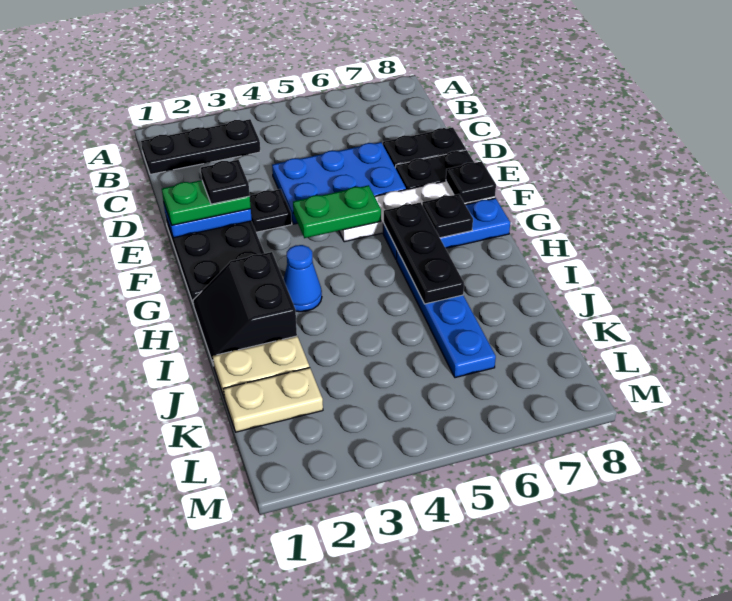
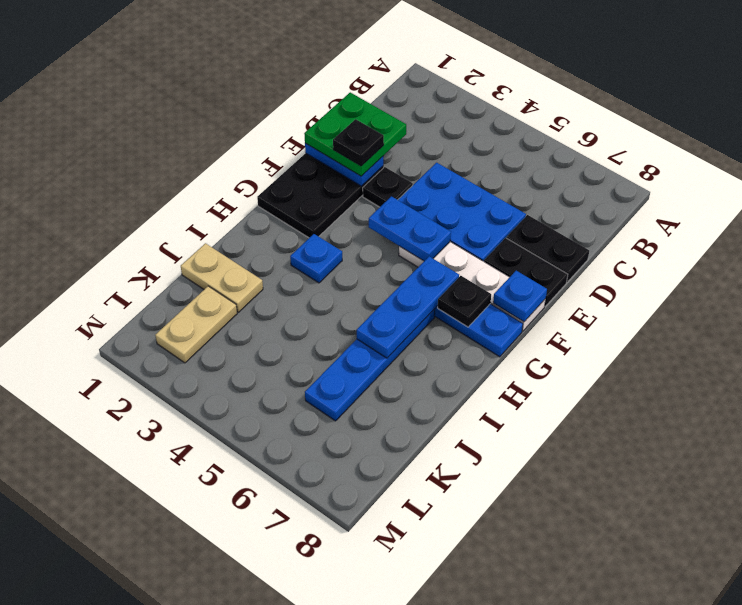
black 1x3 plate [141,119,261,174] -> none
green 1x2 plate [162,180,251,225] -> green 2x2 plate [304,92,406,176]
green 1x2 plate [293,185,381,238] -> blue 1x2 plate [369,196,451,261]
black 1x1 plate [446,161,496,203] -> blue 1x1 plate [493,271,547,322]
black 1x3 plate [383,202,464,304] -> blue 1x3 plate [357,256,459,358]
black 2x2 slope [193,252,297,366] -> none
blue 1x1 cone [284,245,322,312] -> blue 1x1 plate [290,234,342,283]
tan 1x2 plate [224,368,323,432] -> tan 1x2 plate turned to [155,286,237,363]

